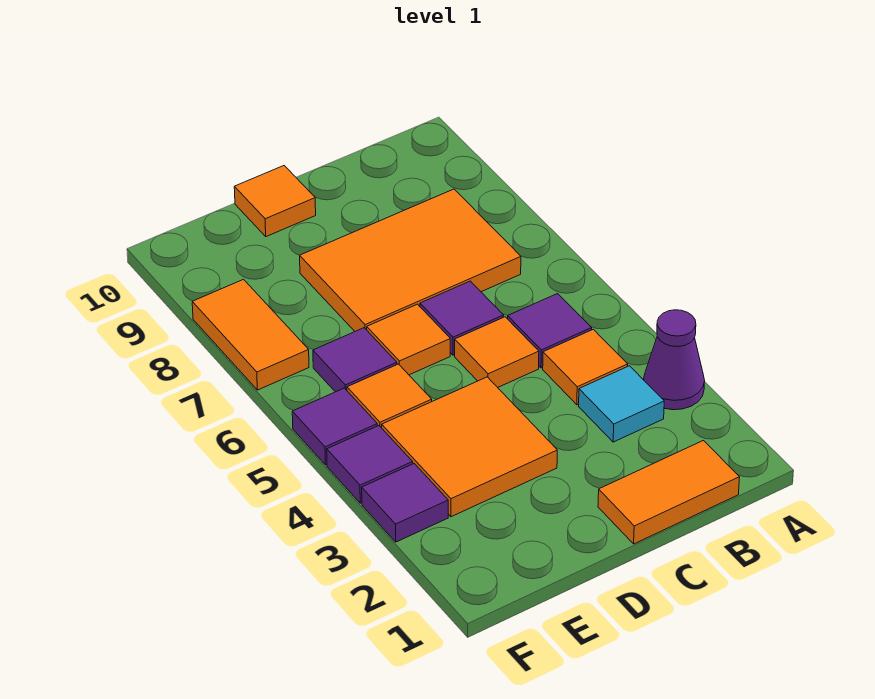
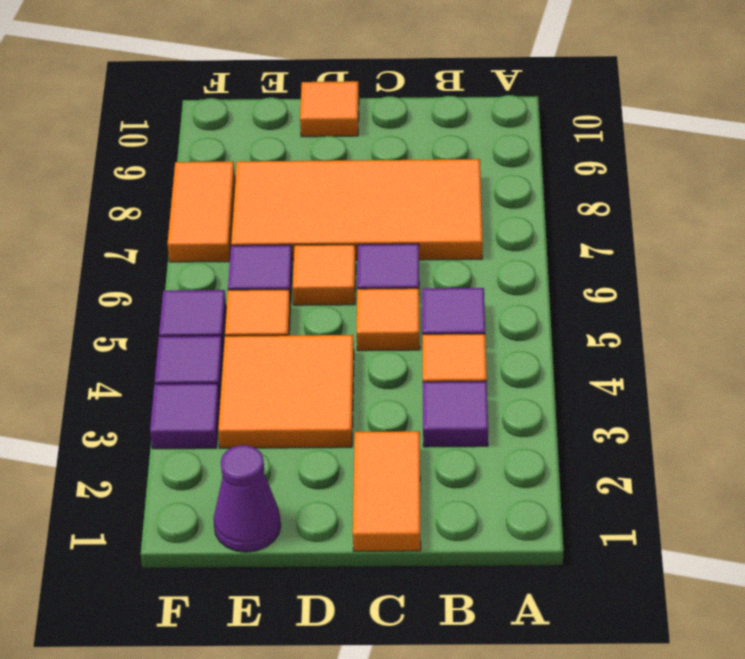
purple 1x1 cone [644,310,705,410] -> purple 1x1 cone moved to [214,445,281,552]
orange 1x2 tile [598,441,740,544] -> orange 1x2 tile turned to [353,431,421,551]
cyan 1x1 tile [579,366,664,442] -> purple 1x1 tile [423,381,488,447]
orange 2x3 tile [300,189,521,331] -> orange 2x4 tile [231,159,483,261]

